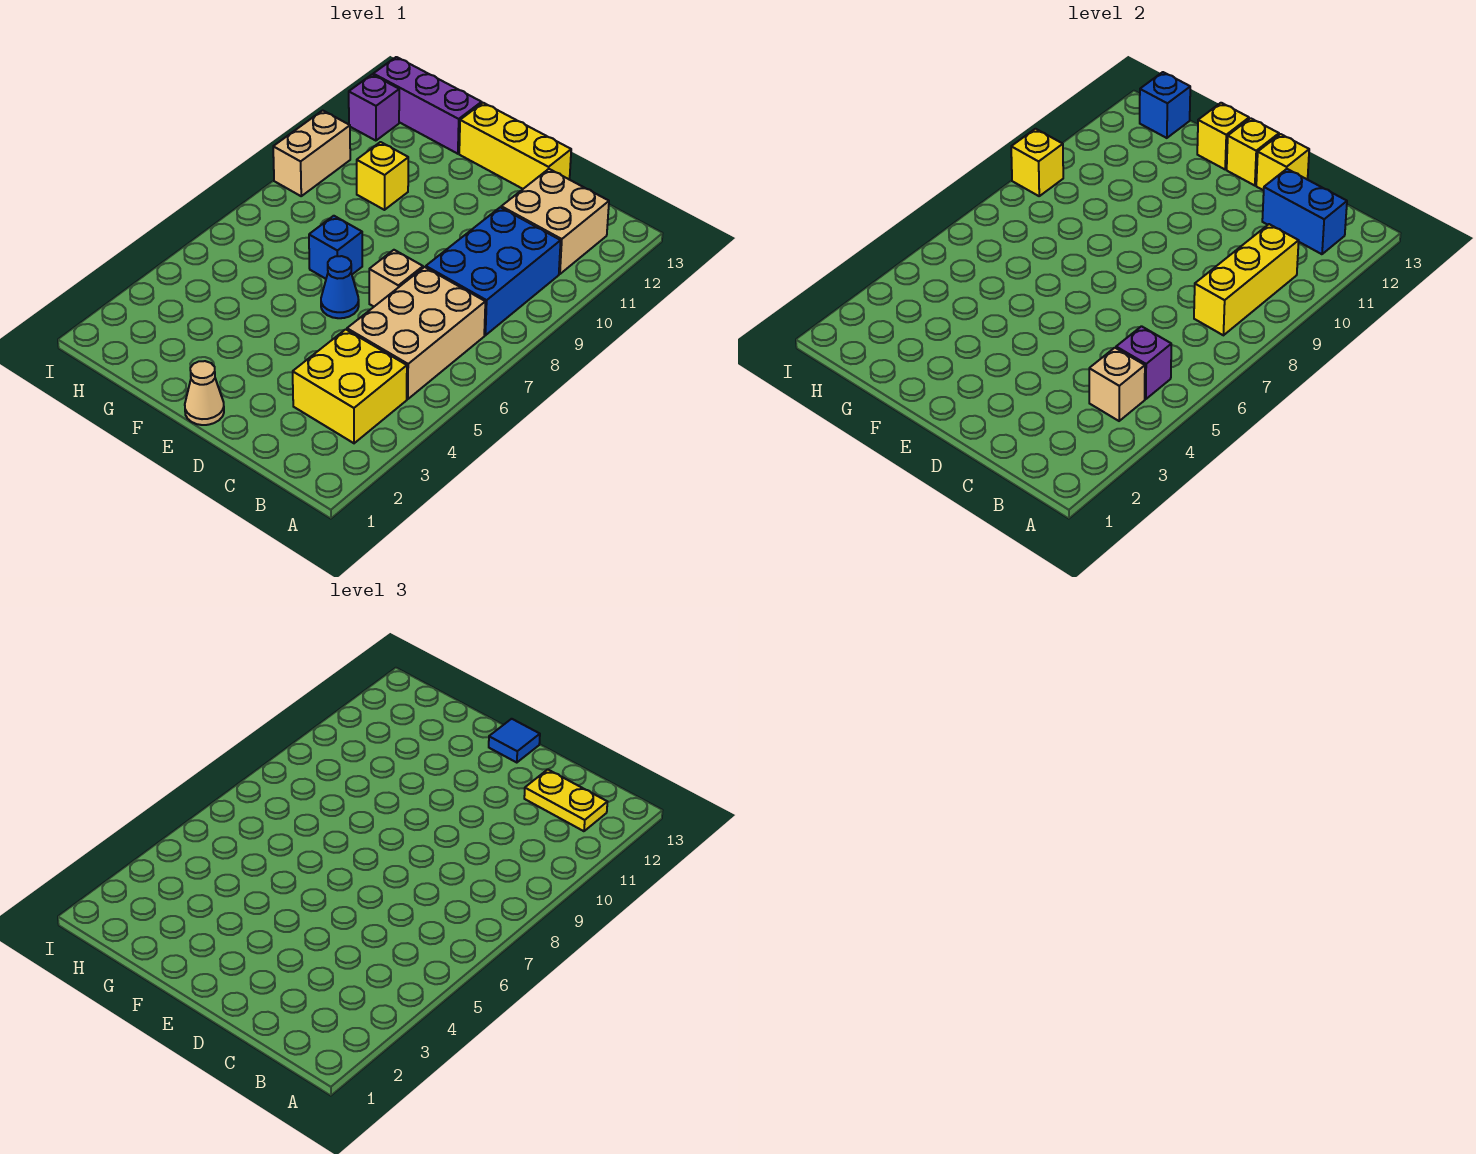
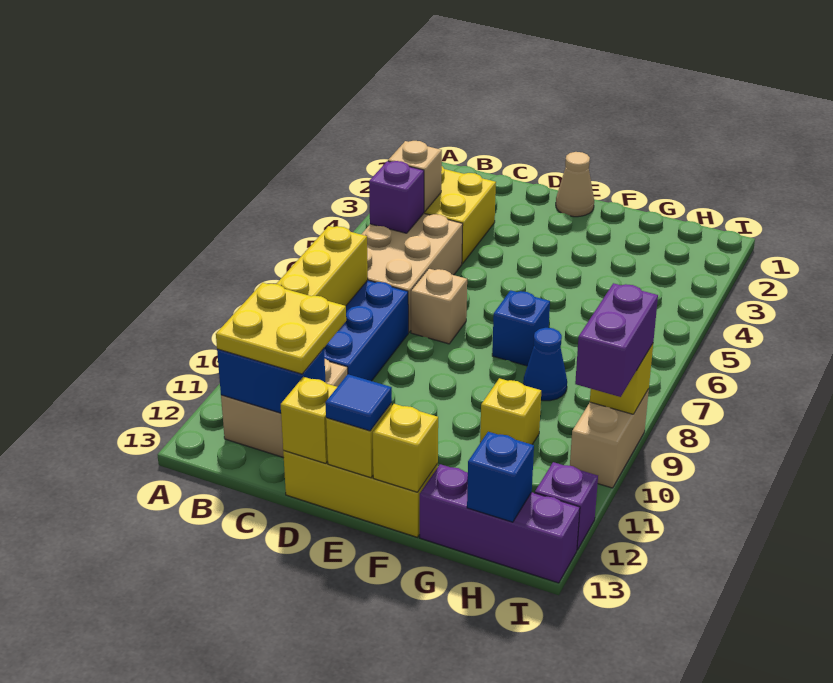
yellow 1x2 plate [524,769,607,831] -> yellow 2x2 plate [216,283,346,374]
blue 1x1 cone [321,256,359,318] -> blue 1x1 cone moved to [523,328,567,401]
none -> purple 1x2 brick [575,283,658,397]

